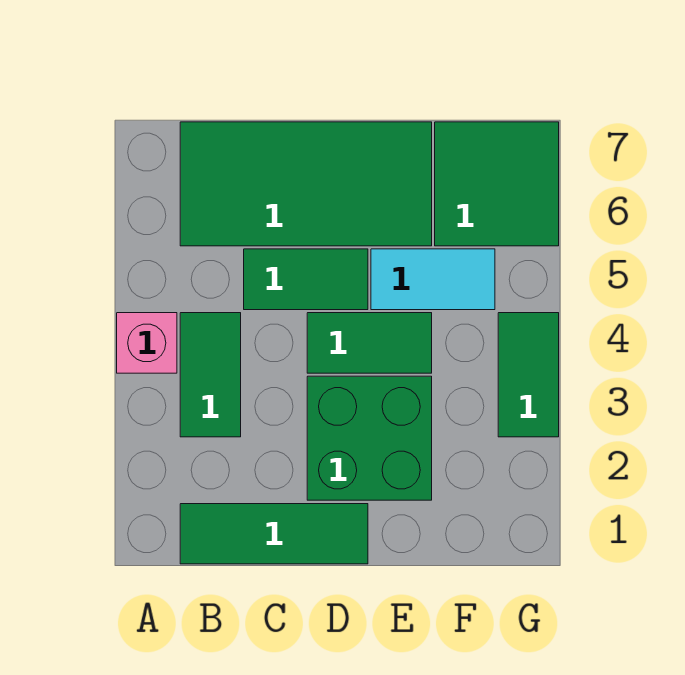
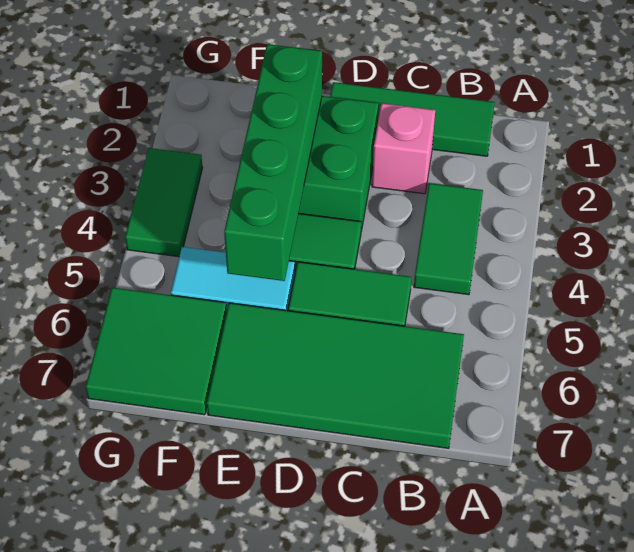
pink 1x1 brick [117,313,177,373] -> pink 1x1 brick moved to [372,103,435,194]
none -> green 1x4 brick [224,44,322,281]

